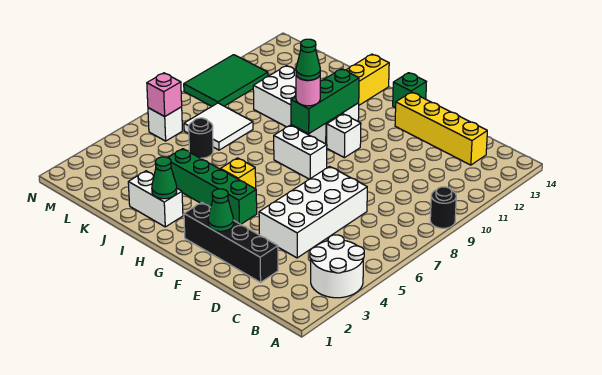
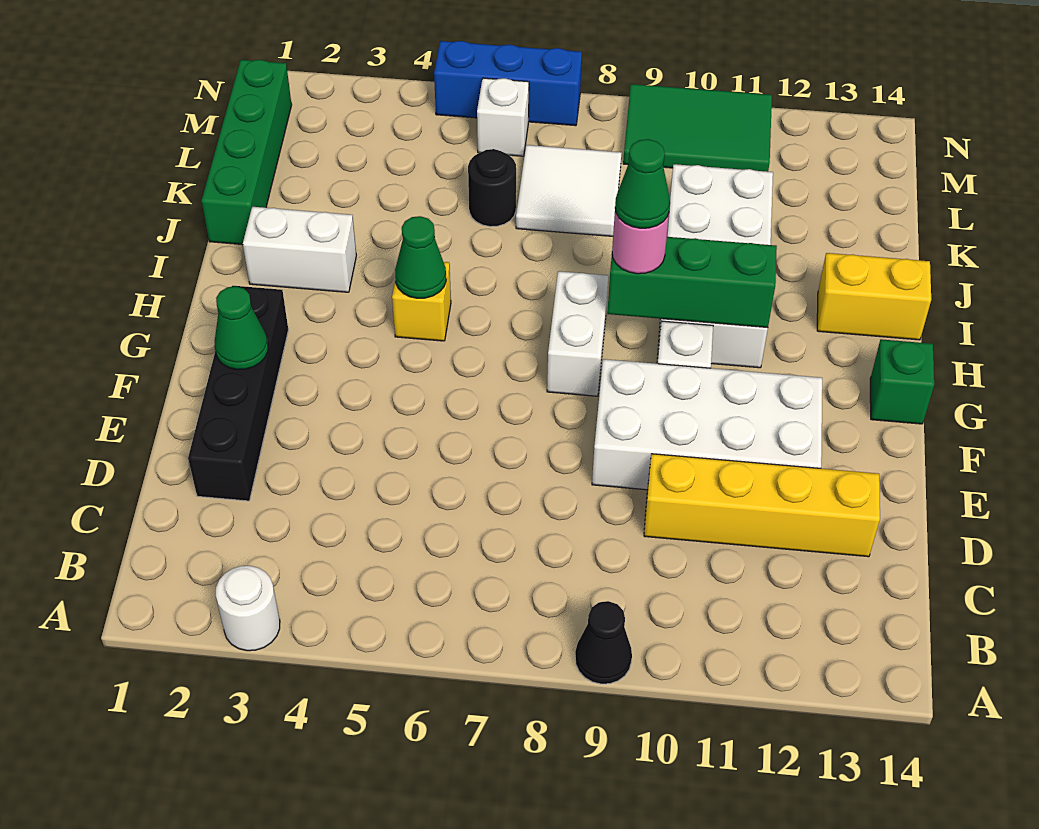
white 2x2 round brick [310,235,364,298] -> white 1x1 round brick [216,566,280,651]
black 1x1 round brick [430,187,456,228] -> black 1x1 cone [575,601,632,684]
yellow 1x4 brick [395,92,487,165] -> yellow 1x4 brick turned to [644,454,880,557]
white 2x4 brick [259,167,367,258] -> white 2x4 brick moved to [592,359,822,490]
green 1x4 brick [168,149,257,224] -> green 1x4 brick moved to [202,60,292,245]
white 1x2 brick [128,171,183,227] -> white 1x2 brick turned to [243,207,356,292]
green 1x1 cone [152,157,177,199] -> green 1x1 cone moved to [395,216,446,298]
pink 1x1 brick [147,73,182,116] -> none
none -> blue 1x3 brick [434,41,582,126]

